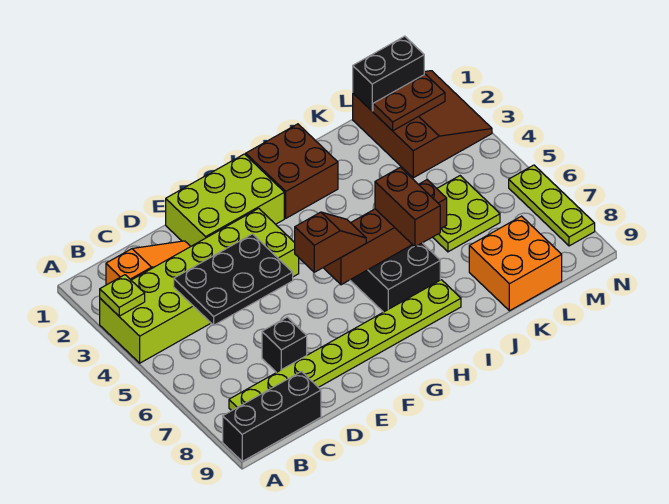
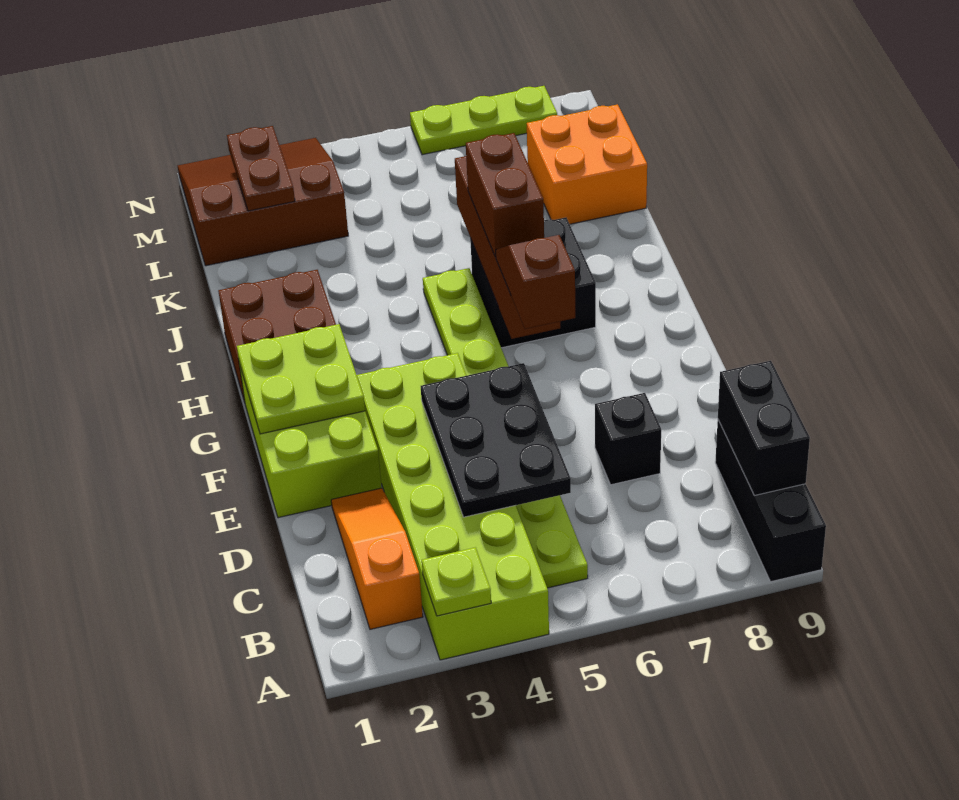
lime 1x8 plate [229,280,461,411] -> lime 1x8 plate moved to [423,268,588,588]
brown 1x2 brick [375,167,440,247] -> brown 1x2 brick turned to [466,133,544,257]
lime 2x2 plate [433,176,500,252] -> lime 2x2 plate moved to [237,324,365,434]
black 1x2 brick [353,36,424,111] -> black 1x2 brick moved to [718,361,810,495]

